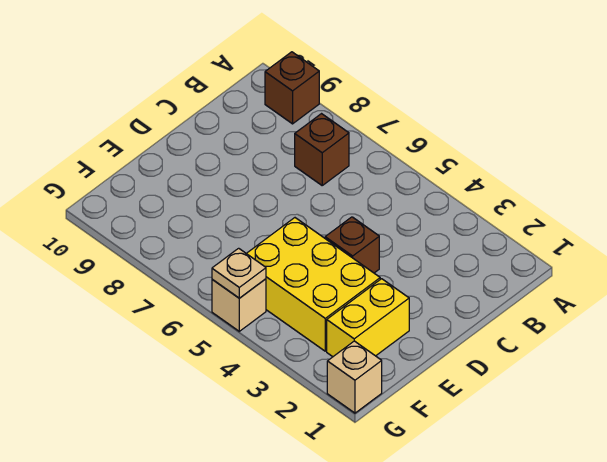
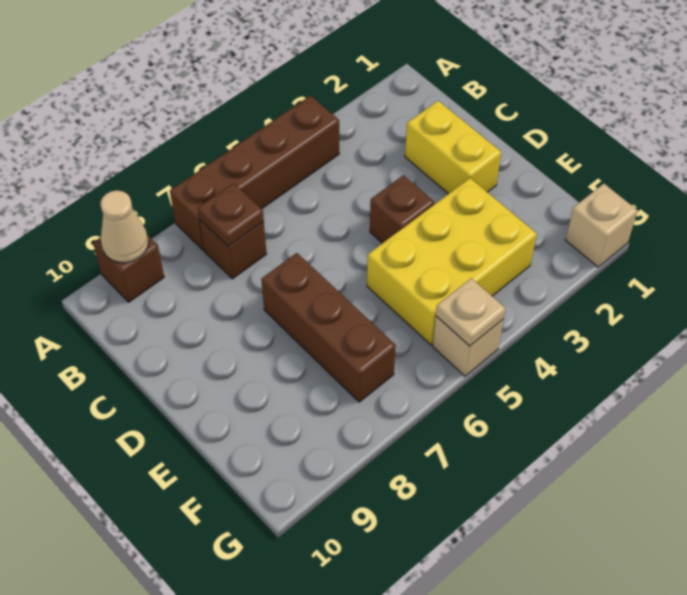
none -> brown 1x4 brick [170,96,339,250]
none -> tan 1x1 cone [101,190,149,263]
none -> brown 1x1 plate [198,183,264,247]
none -> brown 1x3 brick [261,253,396,402]
yellow 1x2 brick [327,279,409,357] -> yellow 1x2 brick moved to [405,101,501,194]

